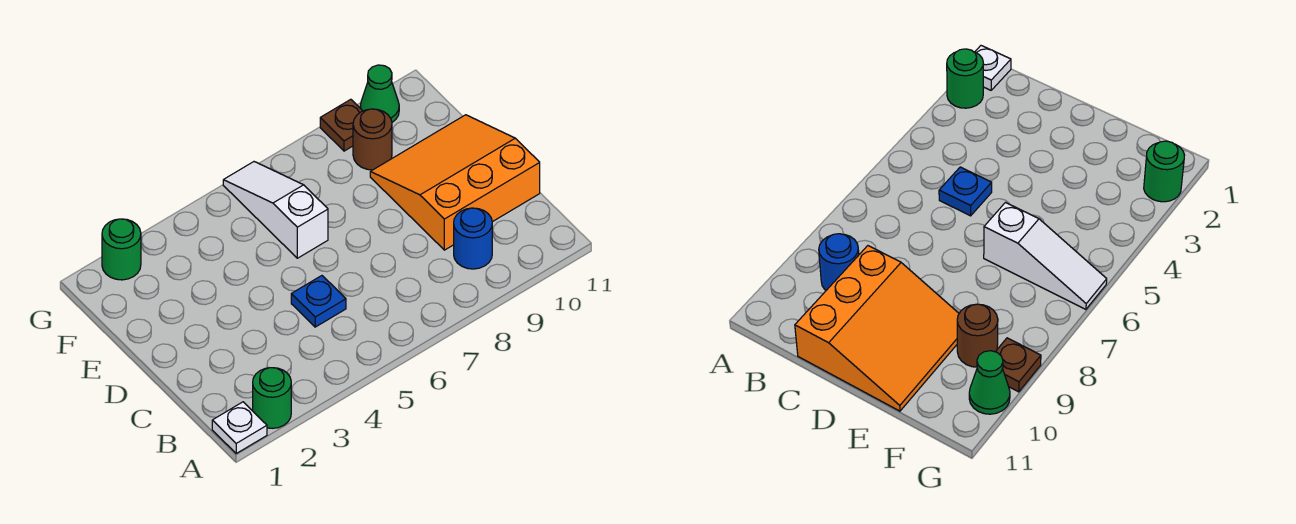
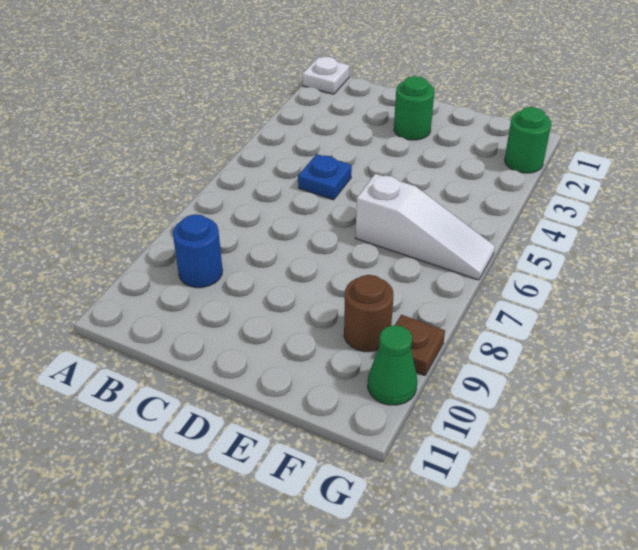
green 1x1 round brick [253,368,291,428] -> green 1x1 round brick moved to [394,76,434,140]
orange 3x3 slope [370,115,540,250] -> none

